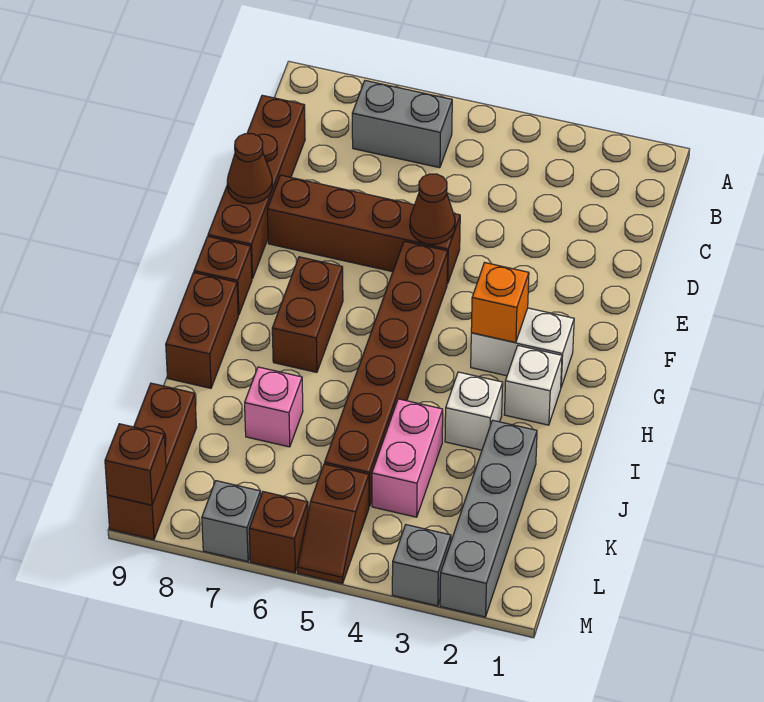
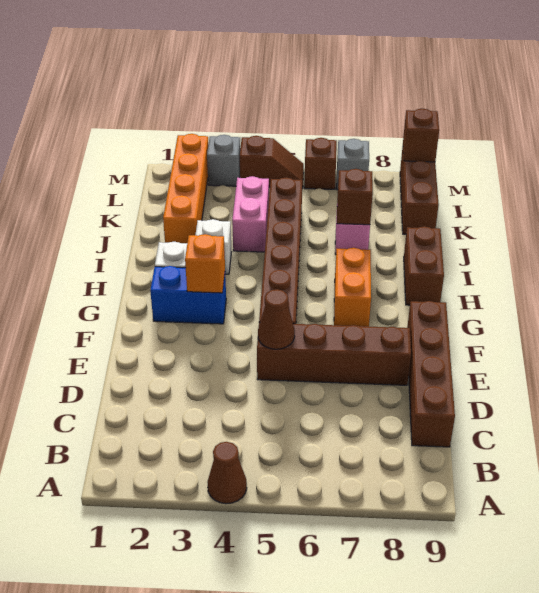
grey 1x2 brick [352,81,452,168] -> none
brown 1x1 cone [227,134,272,204] -> brown 1x1 cone moved to [207,442,247,504]
white 1x2 brick [471,308,574,387] -> blue 1x2 brick [150,266,226,324]
brown 1x2 brick [272,257,343,372] -> orange 1x2 brick [334,248,371,327]
brown 1x1 brick [194,236,252,315] -> brown 1x1 brick moved to [337,169,373,225]
grey 1x4 brick [440,420,537,617] -> orange 1x4 brick [163,134,208,243]
brown 1x2 slope [297,464,369,584] -> brown 1x2 slope turned to [240,136,304,188]

